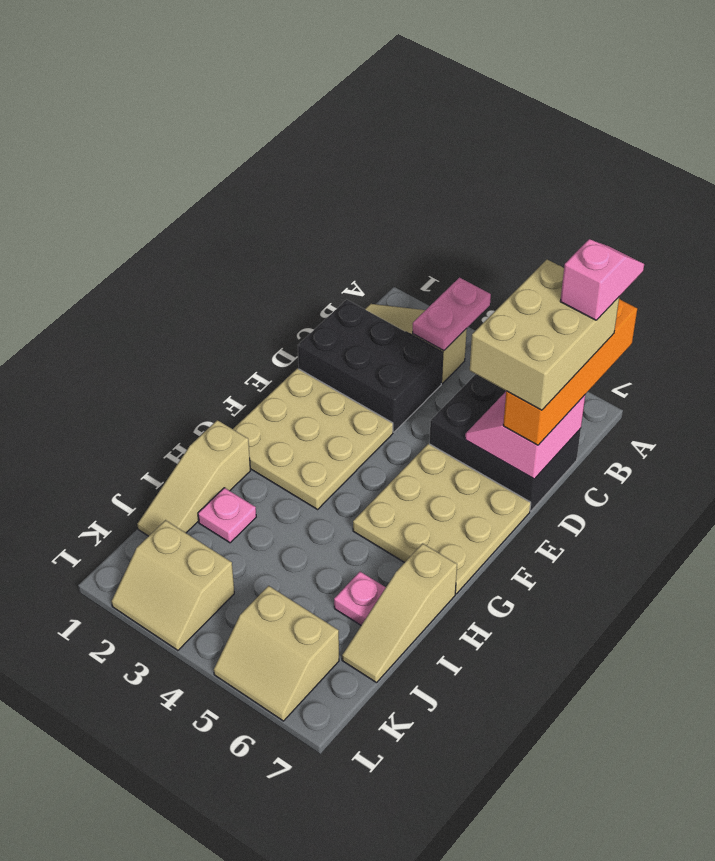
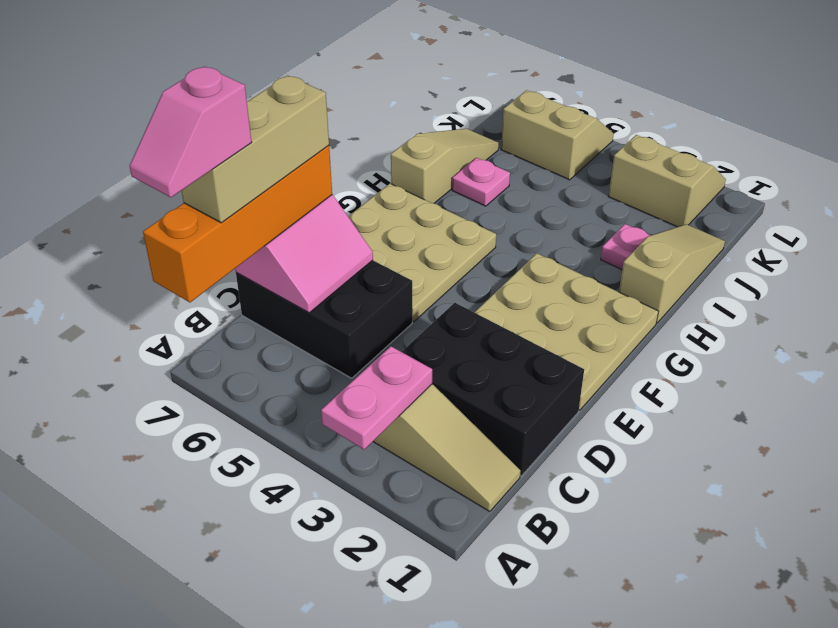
tan 2x3 brick [470,260,619,410] -> tan 1x3 brick [182,76,329,223]

